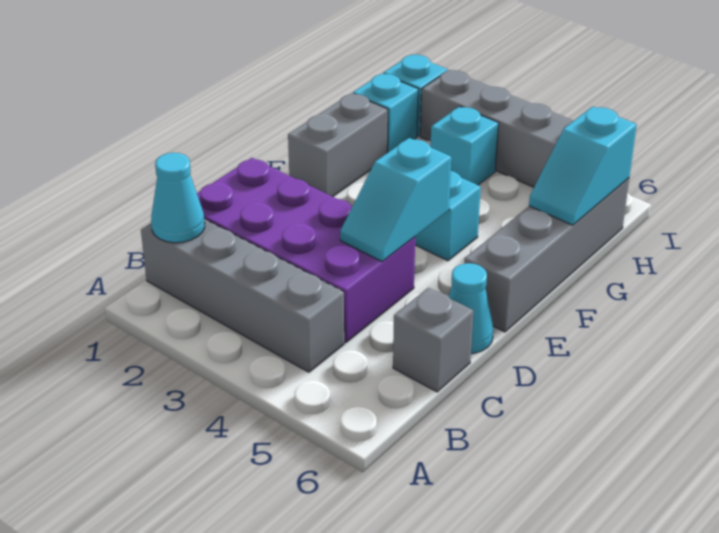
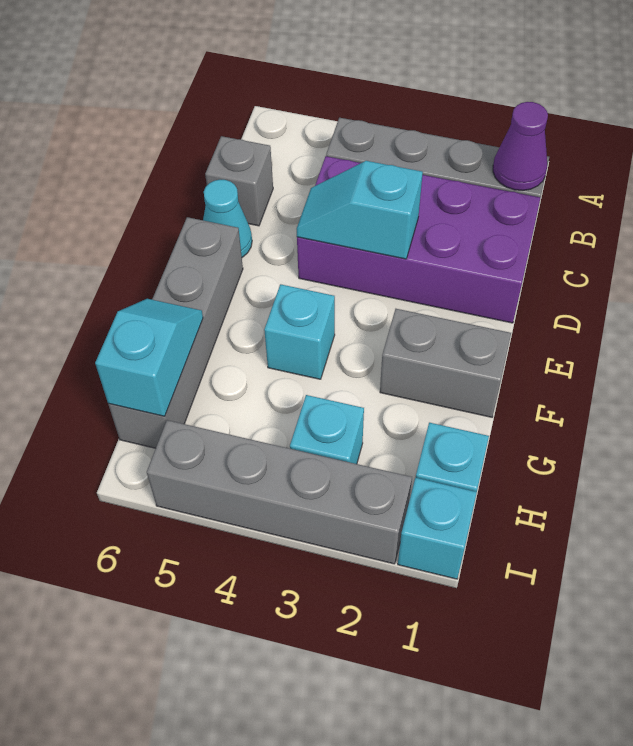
cyan 1x1 cone [151,153,205,243] -> purple 1x1 cone [493,102,548,190]
cyan 1x2 slope [340,138,451,262] -> cyan 1x2 slope turned to [297,161,423,259]
grey 1x2 brick [288,93,388,197] -> grey 1x2 brick turned to [380,309,511,417]

